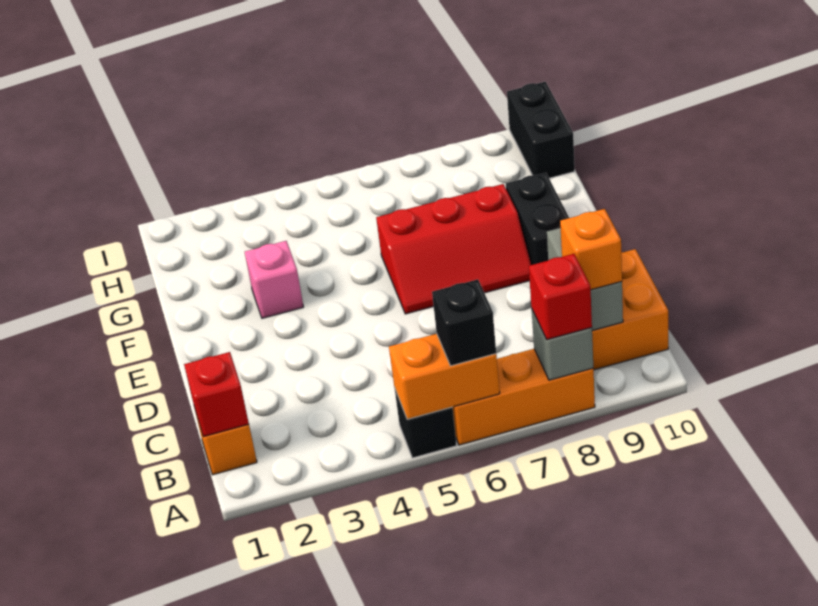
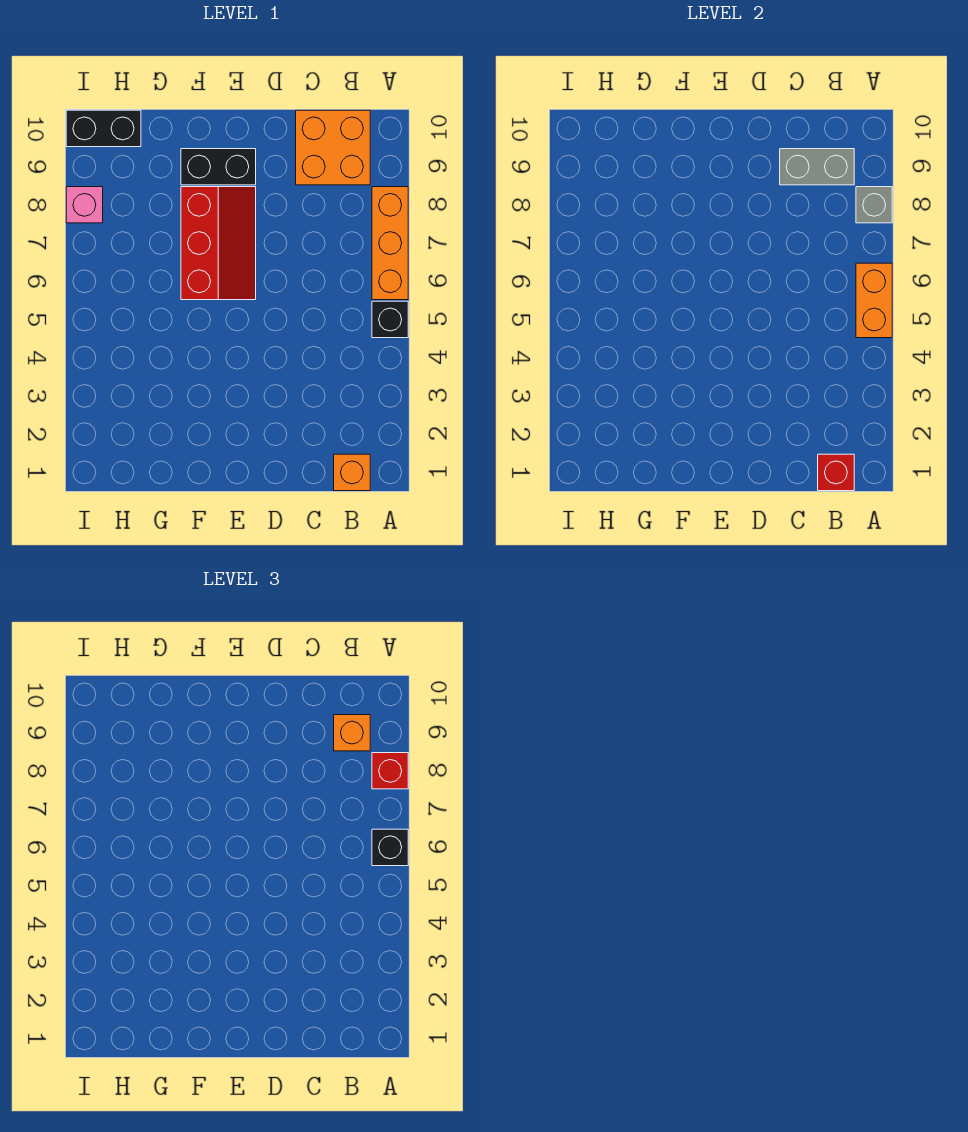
pink 1x1 brick [245,241,303,318] -> pink 1x1 brick moved to [66,187,103,223]

